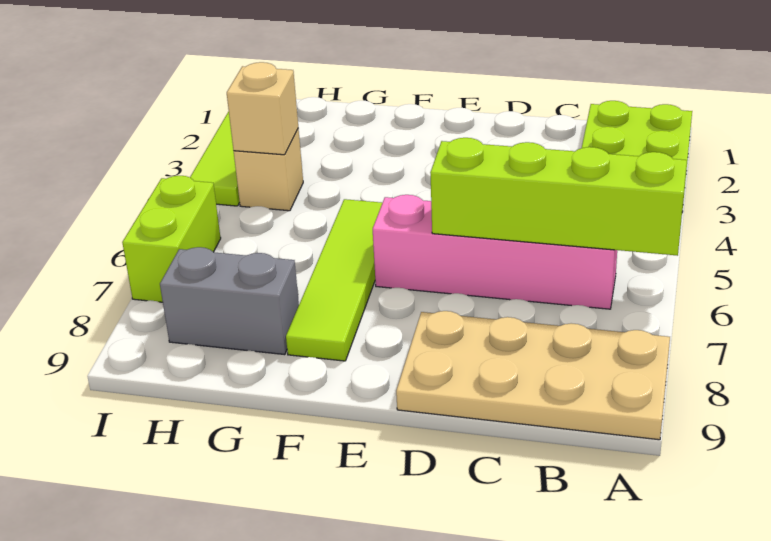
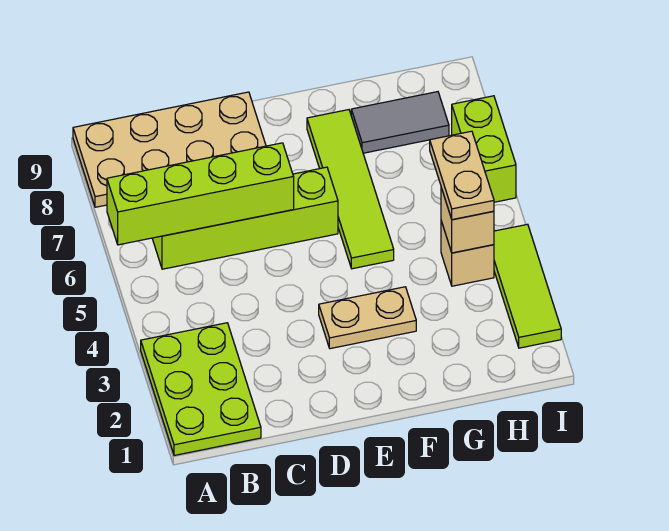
pink 1x4 brick [373,195,617,309] -> lime 1x4 brick [152,167,338,269]
none -> tan 1x2 plate [319,287,416,349]
grey 1x2 brick [160,247,299,355] -> grey 1x2 tile [351,92,449,153]
none -> tan 1x2 plate [430,131,494,220]

